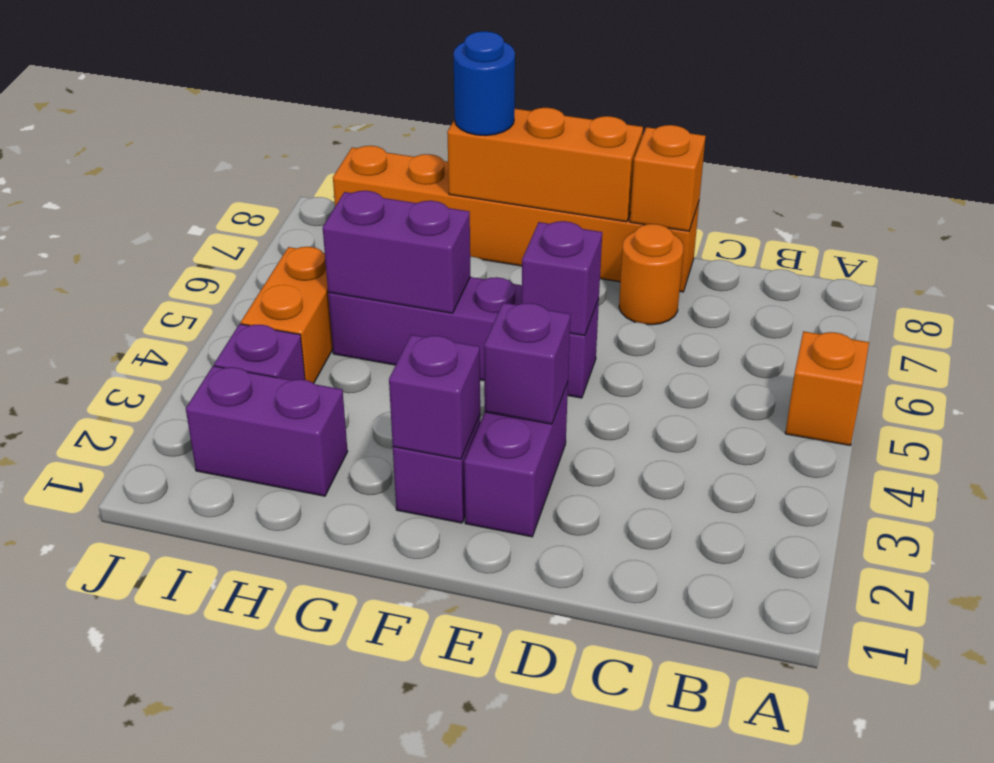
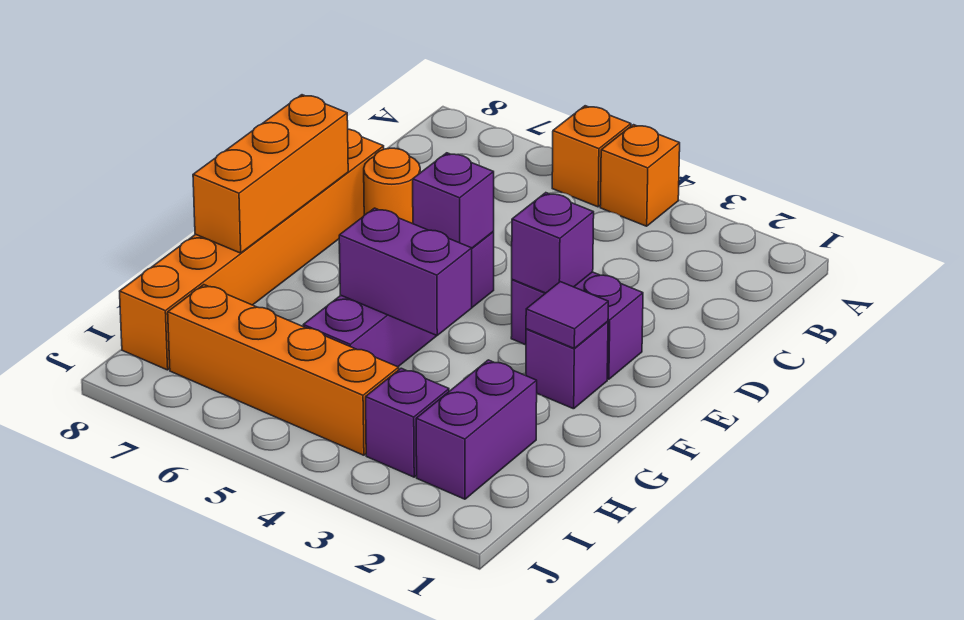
orange 1x1 brick [630,125,706,231] -> orange 1x1 brick moved to [600,125,680,226]
purple 1x1 brick [389,335,480,459] -> purple 1x1 tile [526,282,608,348]
purple 1x2 brick [323,191,470,313] -> purple 1x2 brick turned to [339,208,472,335]
blue 1x1 round brick [453,31,515,136] -> none
orange 1x2 brick [241,247,333,383] -> orange 1x4 brick [168,285,399,455]

